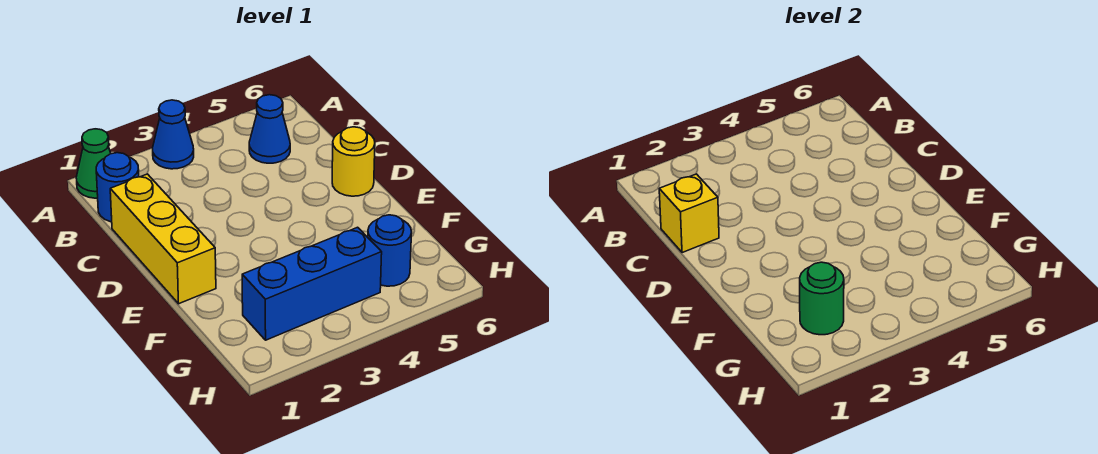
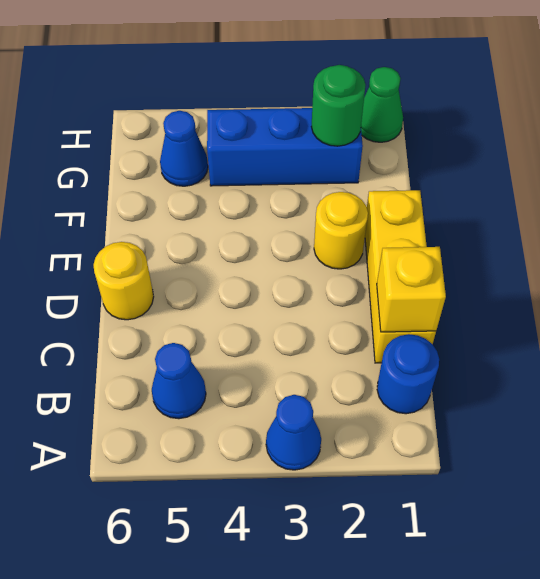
green 1x1 cone [76,129,111,198] -> green 1x1 cone moved to [361,67,403,142]
none -> yellow 1x1 round brick [314,192,368,269]
blue 1x1 round brick [368,215,412,286] -> blue 1x1 cone [160,111,208,186]

